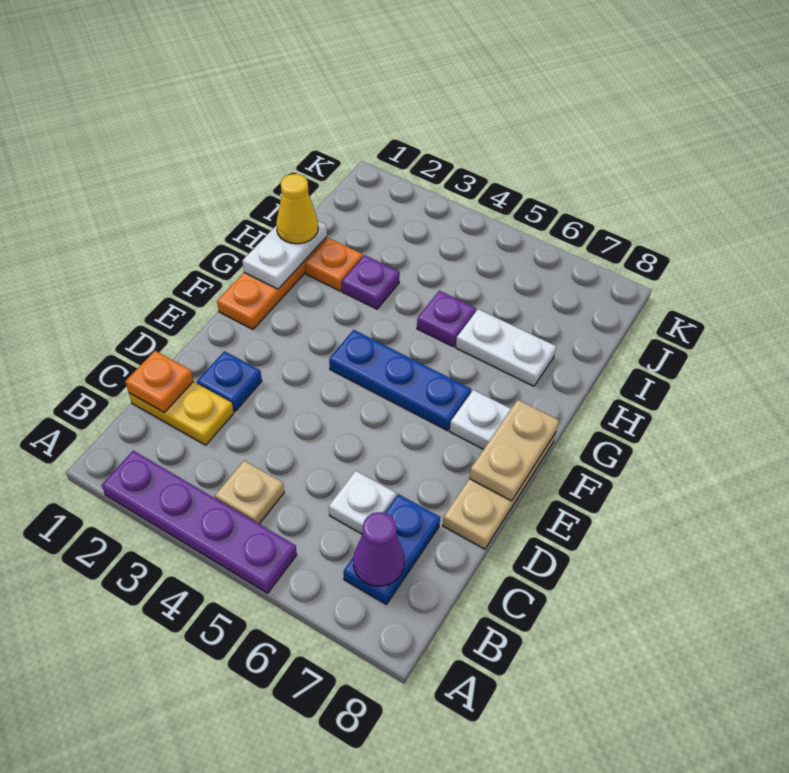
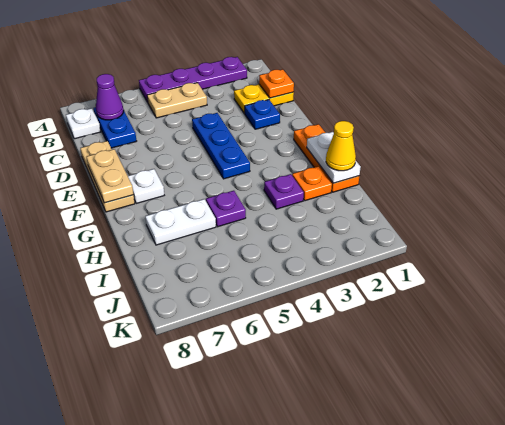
tan 1x1 plate [215,461,284,524] -> tan 1x2 plate [147,83,207,118]
white 1x1 plate [329,471,396,534] -> white 1x1 plate moved to [66,108,101,139]
blue 1x3 plate [329,330,471,430] -> blue 1x3 plate turned to [192,113,250,179]

